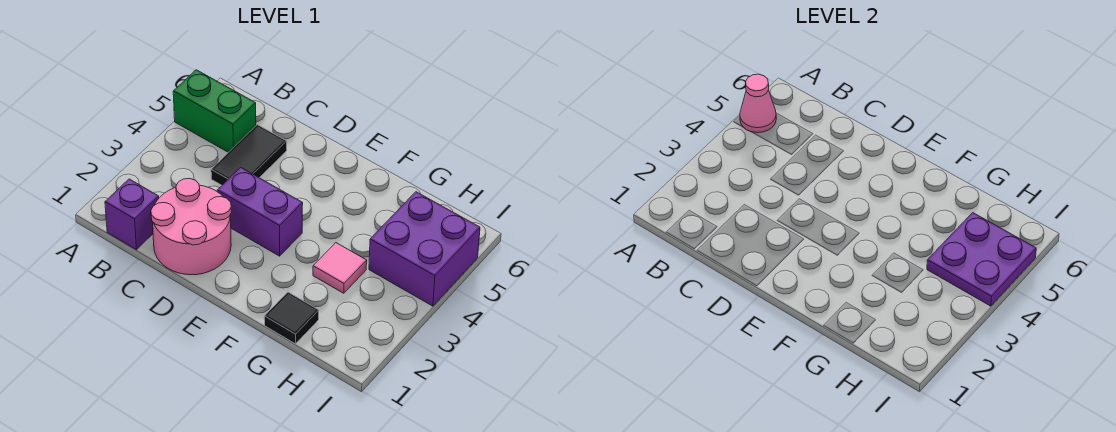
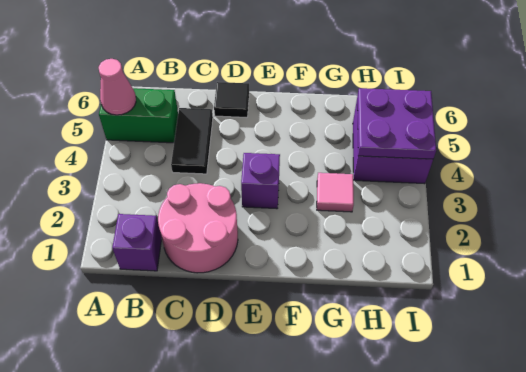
purple 1x2 brick [217,167,303,256] -> purple 1x1 brick [241,153,280,209]
black 1x1 tile [264,292,319,344] -> black 1x1 tile moved to [214,82,249,117]

